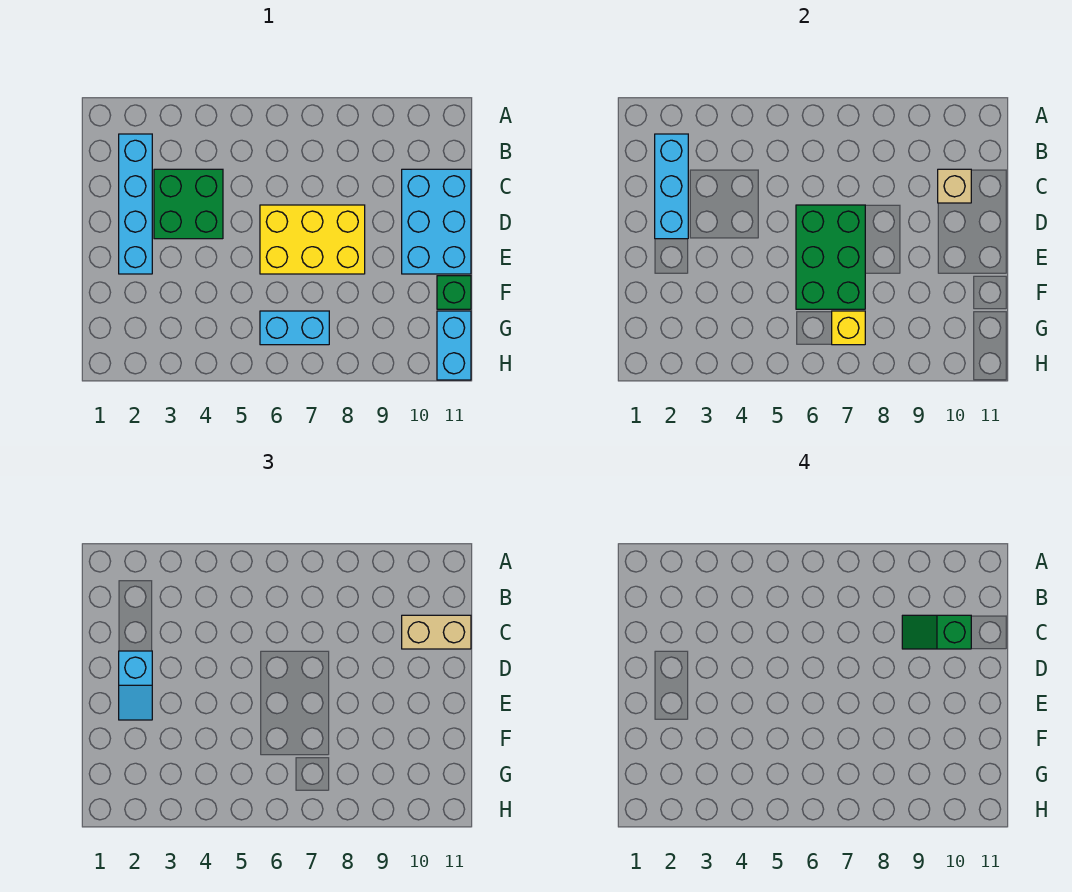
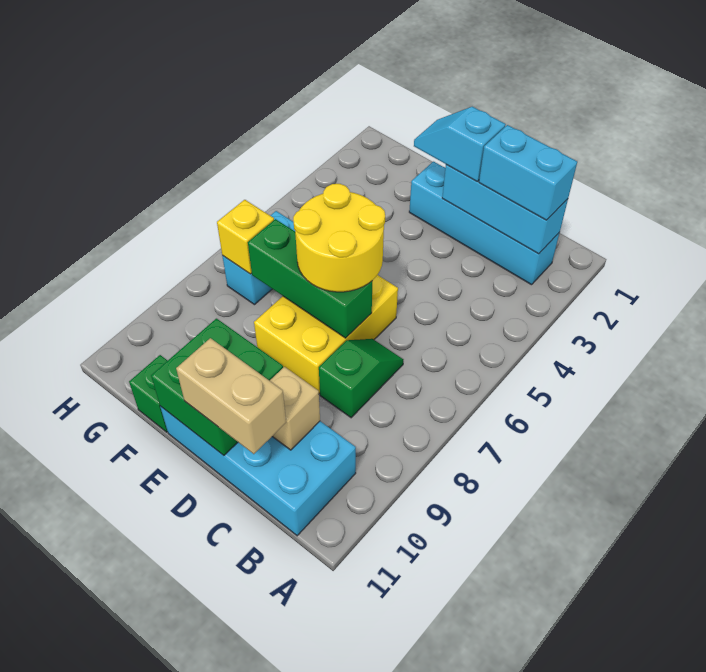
green 2x2 brick [154,169,223,239] -> green 2x2 brick moved to [151,319,283,455]
green 1x2 slope [902,615,971,649] -> green 1x2 slope moved to [319,339,404,418]
cyan 2x3 brick [402,169,471,274] -> cyan 2x4 brick [160,406,356,536]
tan 1x2 brick [402,615,471,649] -> tan 1x2 brick turned to [176,338,286,454]
green 2x3 brick [796,205,865,309] -> green 1x3 brick [248,219,372,338]
none -> yellow 2x2 round brick [293,184,385,292]
cyan 1x2 brick [437,311,471,380] -> cyan 1x2 brick moved to [479,125,577,220]

